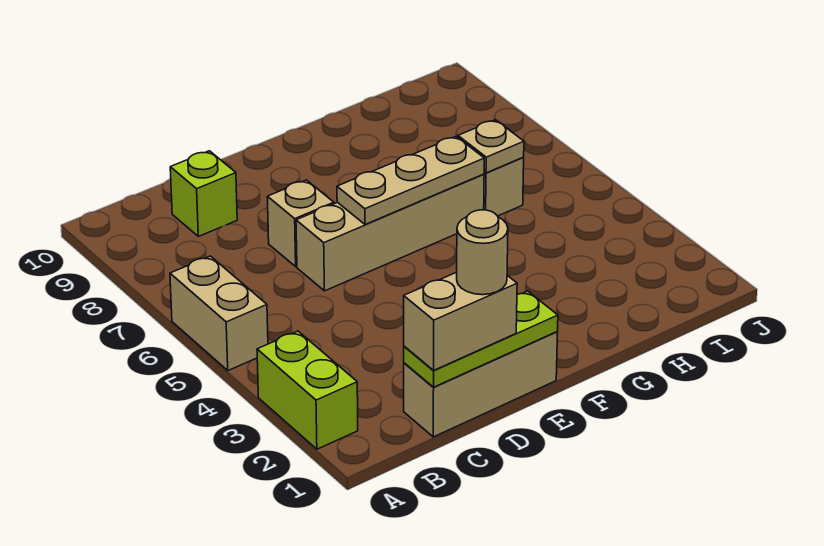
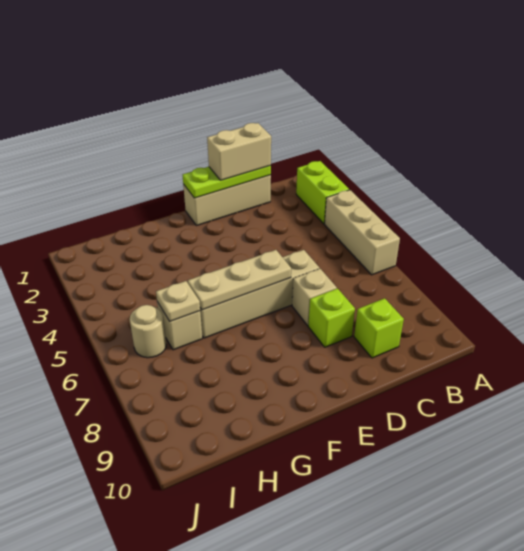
tan 1x2 brick [170,256,268,371] -> tan 1x3 brick [325,190,400,275]
tan 1x1 round brick [457,210,508,295] -> tan 1x1 round brick moved to [130,305,166,358]
none -> lime 1x1 brick [308,289,355,347]

